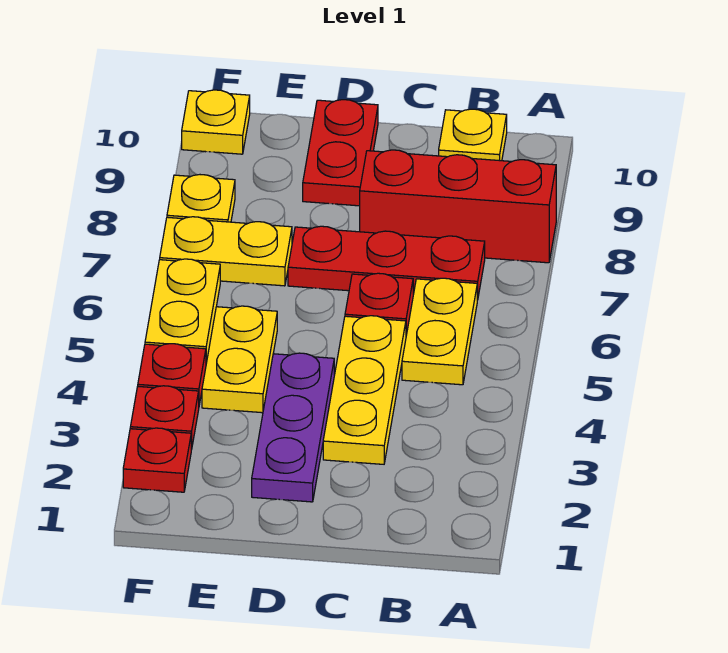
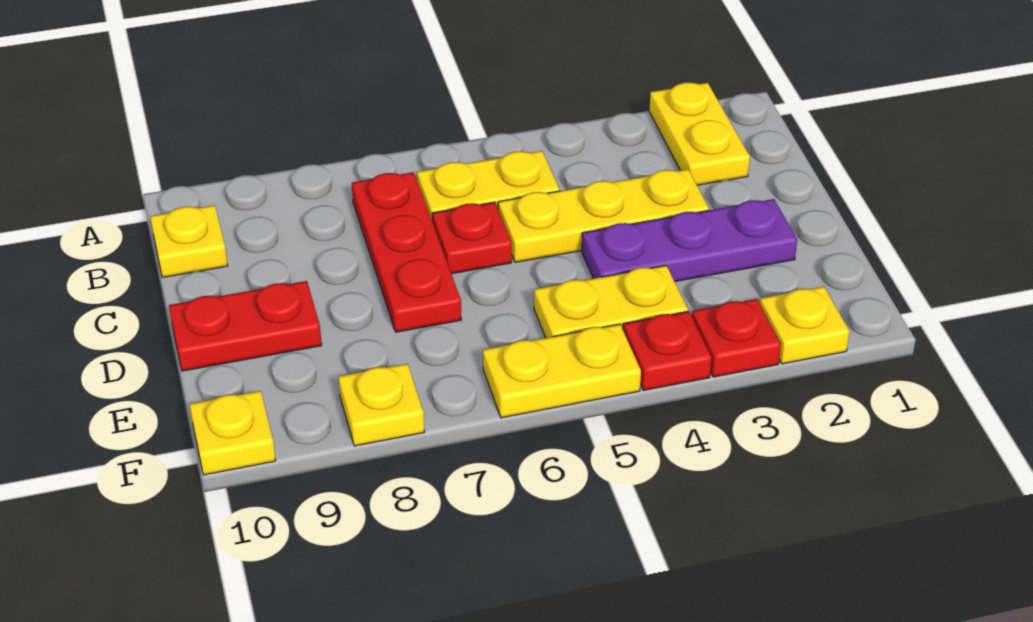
red 1x3 brick [360,150,556,263] -> none
yellow 1x2 plate [160,217,292,286] -> yellow 1x2 plate moved to [649,82,750,185]
red 1x1 plate [123,428,191,492] -> yellow 1x1 plate [760,286,850,364]

